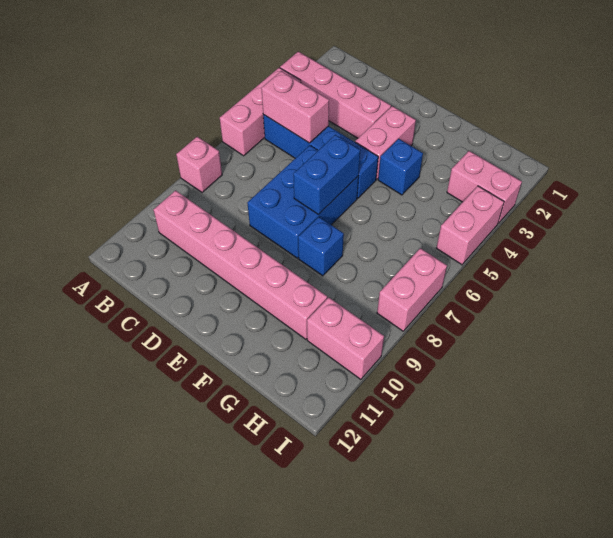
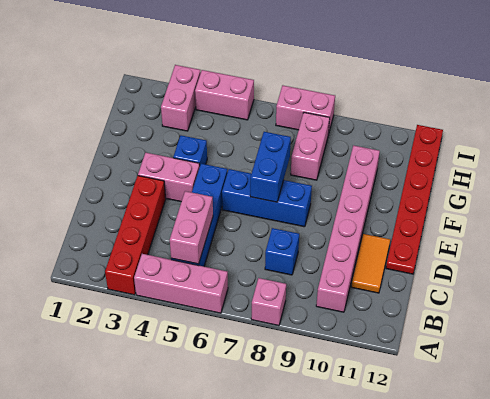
pink 1x4 brick [280,51,391,138] -> red 1x4 brick [105,176,166,295]
none -> orange 1x2 tile [351,234,390,293]
blue 2x3 brick [248,145,359,258] -> blue 1x3 brick [222,169,312,227]
none -> red 1x6 plate [386,125,443,274]
blue 1x2 brick [293,135,360,214] -> blue 1x2 brick turned to [250,132,291,202]
blue 1x1 brick [298,217,344,276] -> blue 1x1 brick moved to [265,228,299,275]
pink 1x2 brick [307,297,384,379] -> pink 1x2 brick moved to [291,112,330,180]

